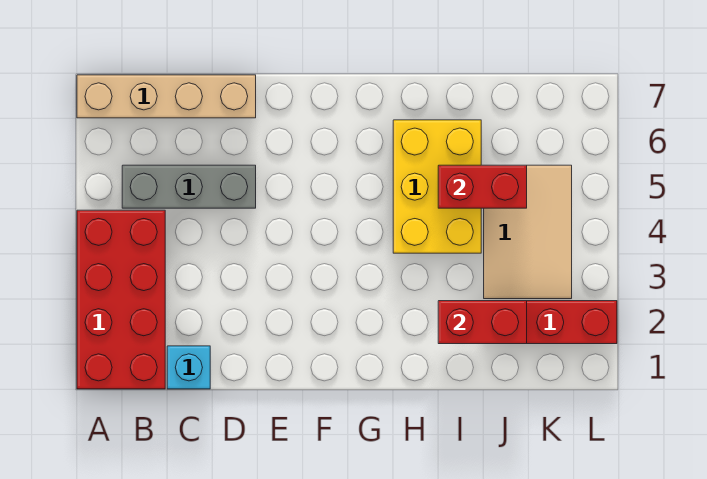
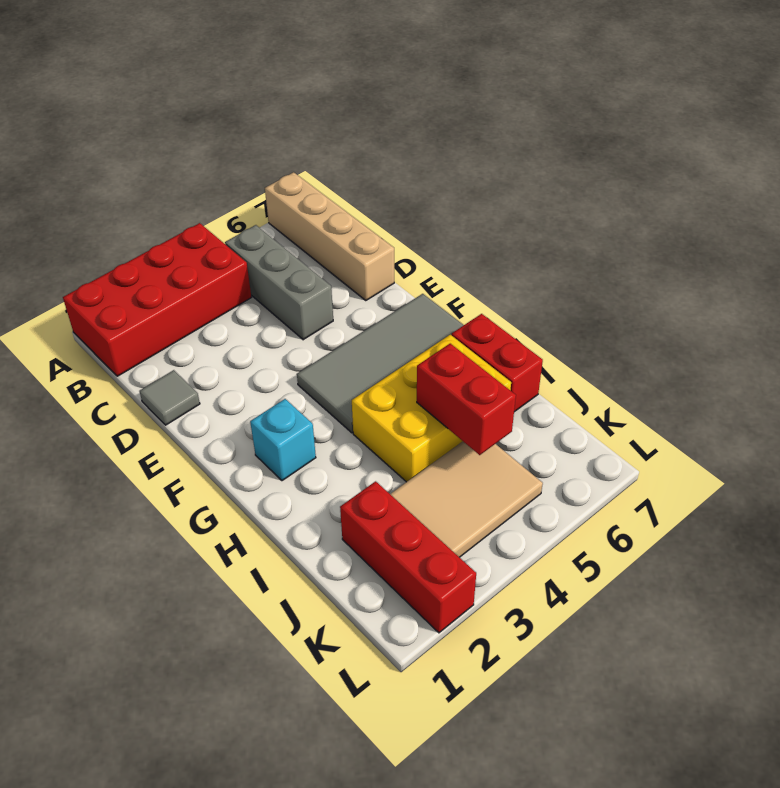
cyan 1x1 brick [167,346,210,389] -> cyan 1x1 brick moved to [250,399,316,481]
none -> grey 1x1 tile [139,370,200,425]
none -> grey 2x4 tile [297,294,464,433]
red 1x2 brick [438,301,527,344] -> red 1x2 brick moved to [452,314,543,412]

